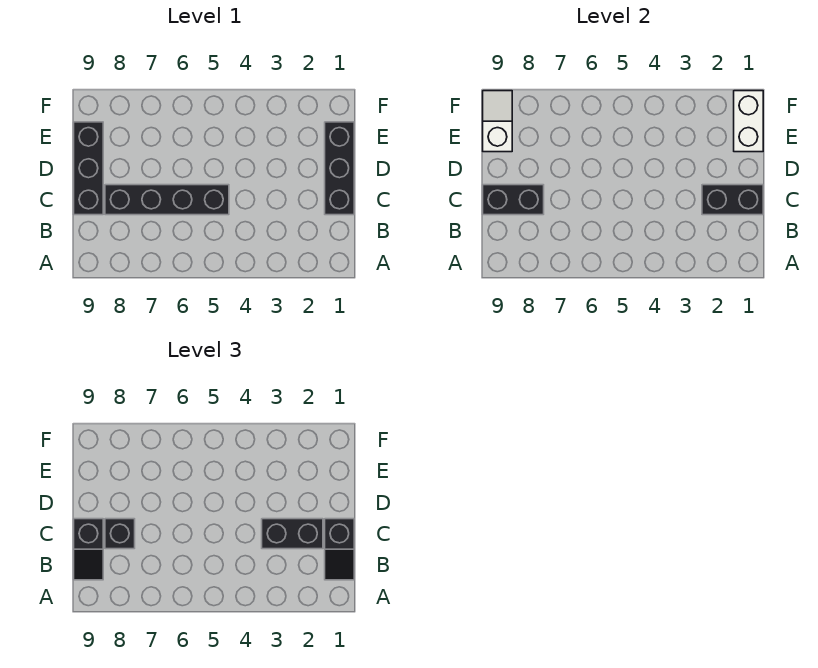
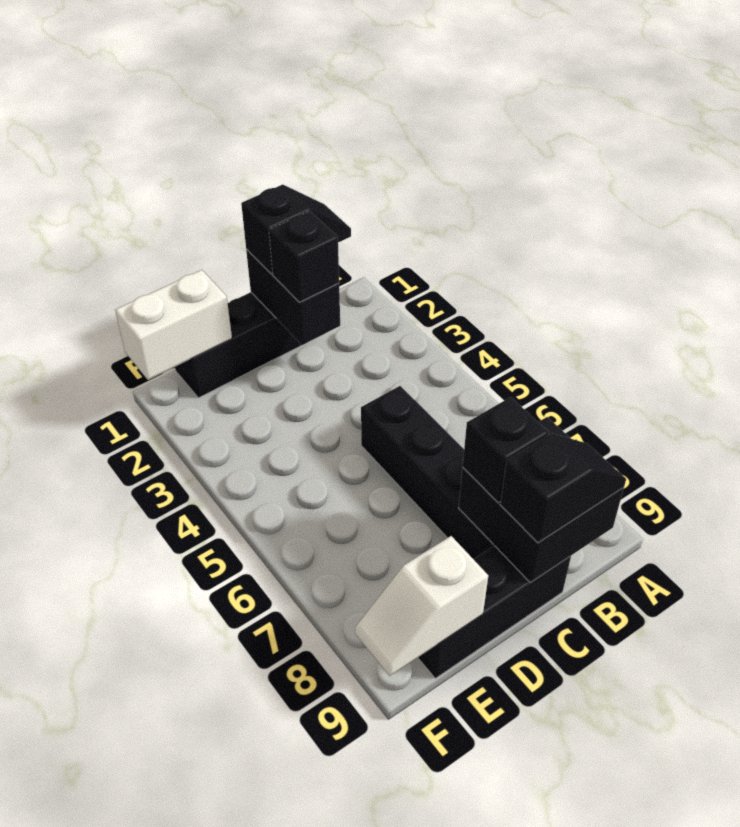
black 1x2 brick [262,519,323,549] -> black 1x1 brick [269,211,339,302]
black 1x2 brick [483,185,544,215] -> black 2x2 brick [458,417,624,583]

